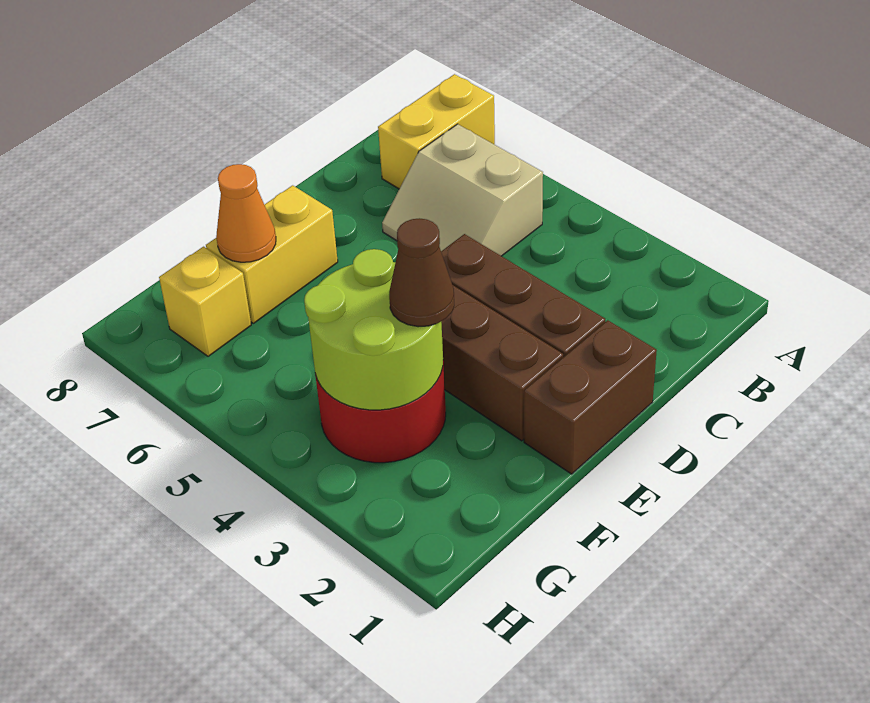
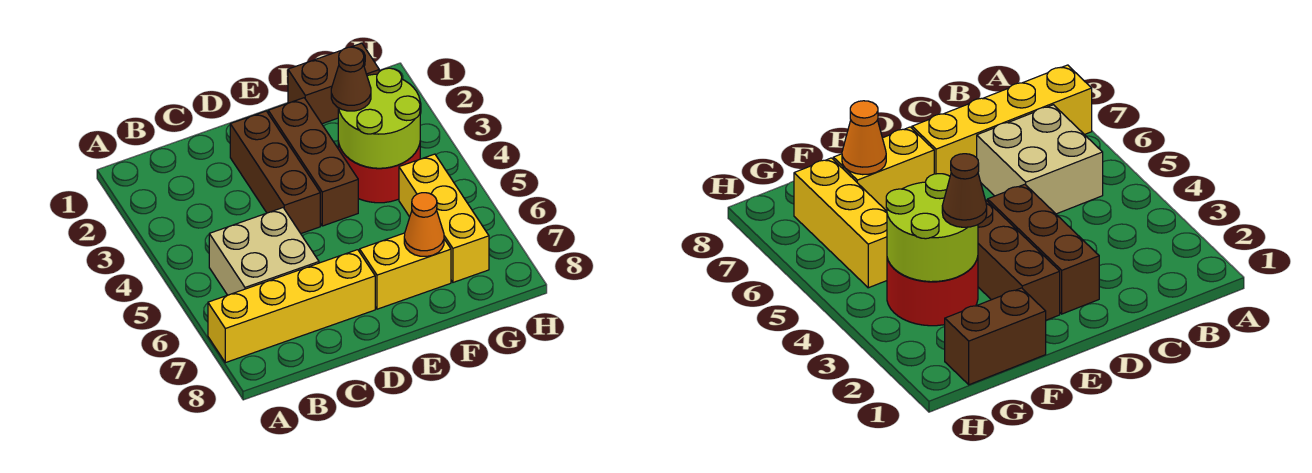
yellow 1x2 brick [378,74,495,189] -> yellow 1x4 brick [208,250,375,363]
tan 2x2 slope [382,124,543,256] -> tan 2x2 brick [209,208,319,295]
brown 1x2 brick [524,320,657,474] -> brown 1x2 brick moved to [288,43,379,124]
yellow 1x1 brick [159,247,251,356] -> yellow 1x3 brick [399,154,489,282]

